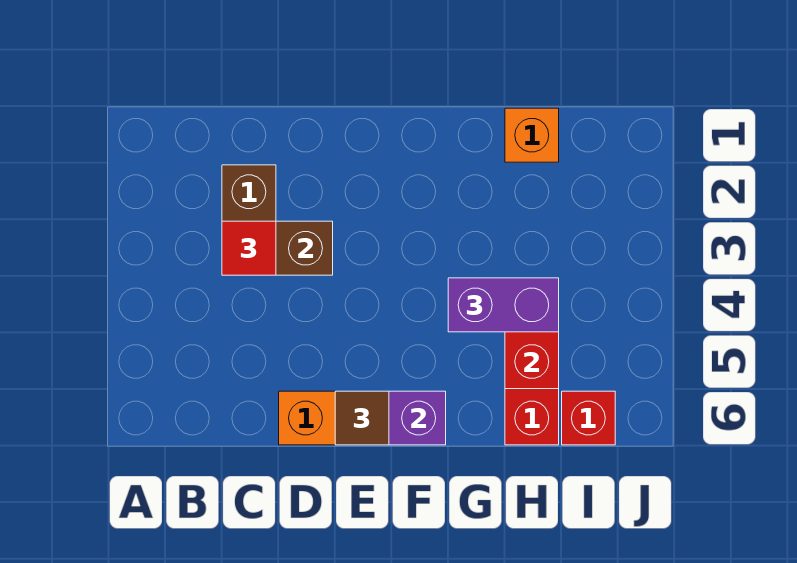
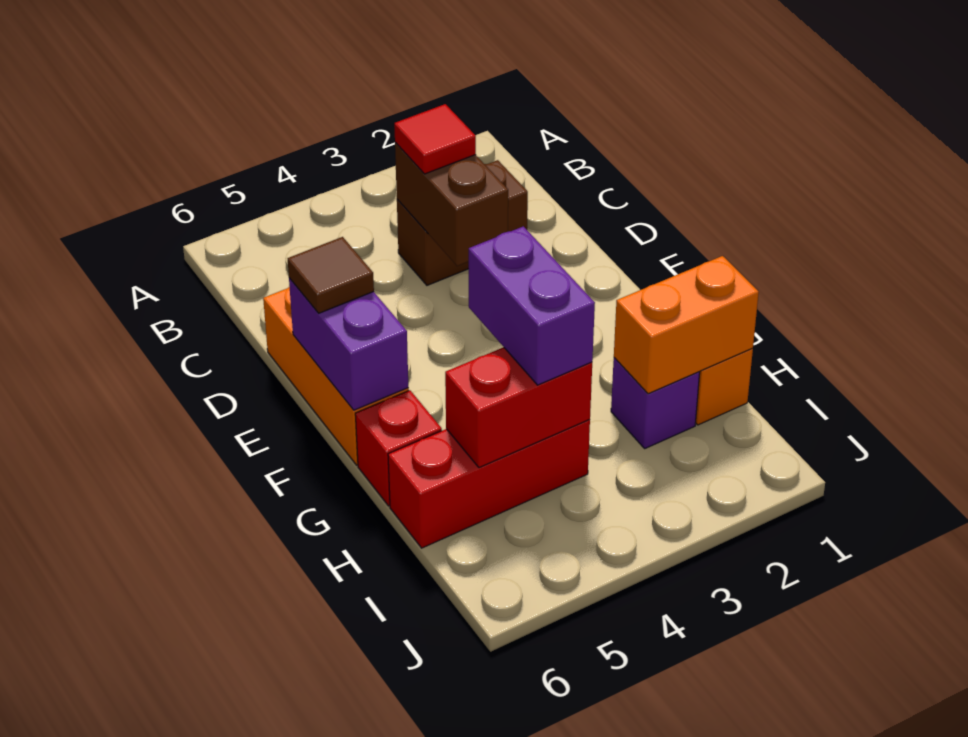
none -> orange 1x2 brick [614,256,759,394]
none -> purple 1x1 brick [611,358,700,448]
red 1x1 brick [562,391,615,445] -> red 1x1 brick moved to [355,390,442,506]

